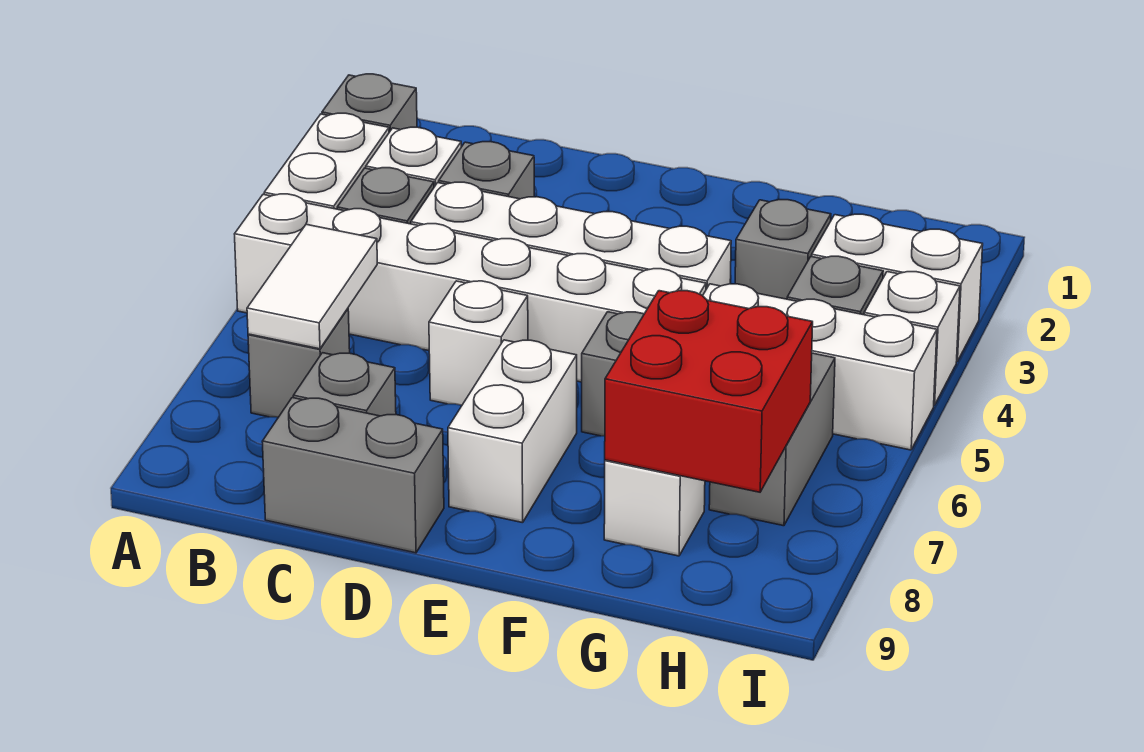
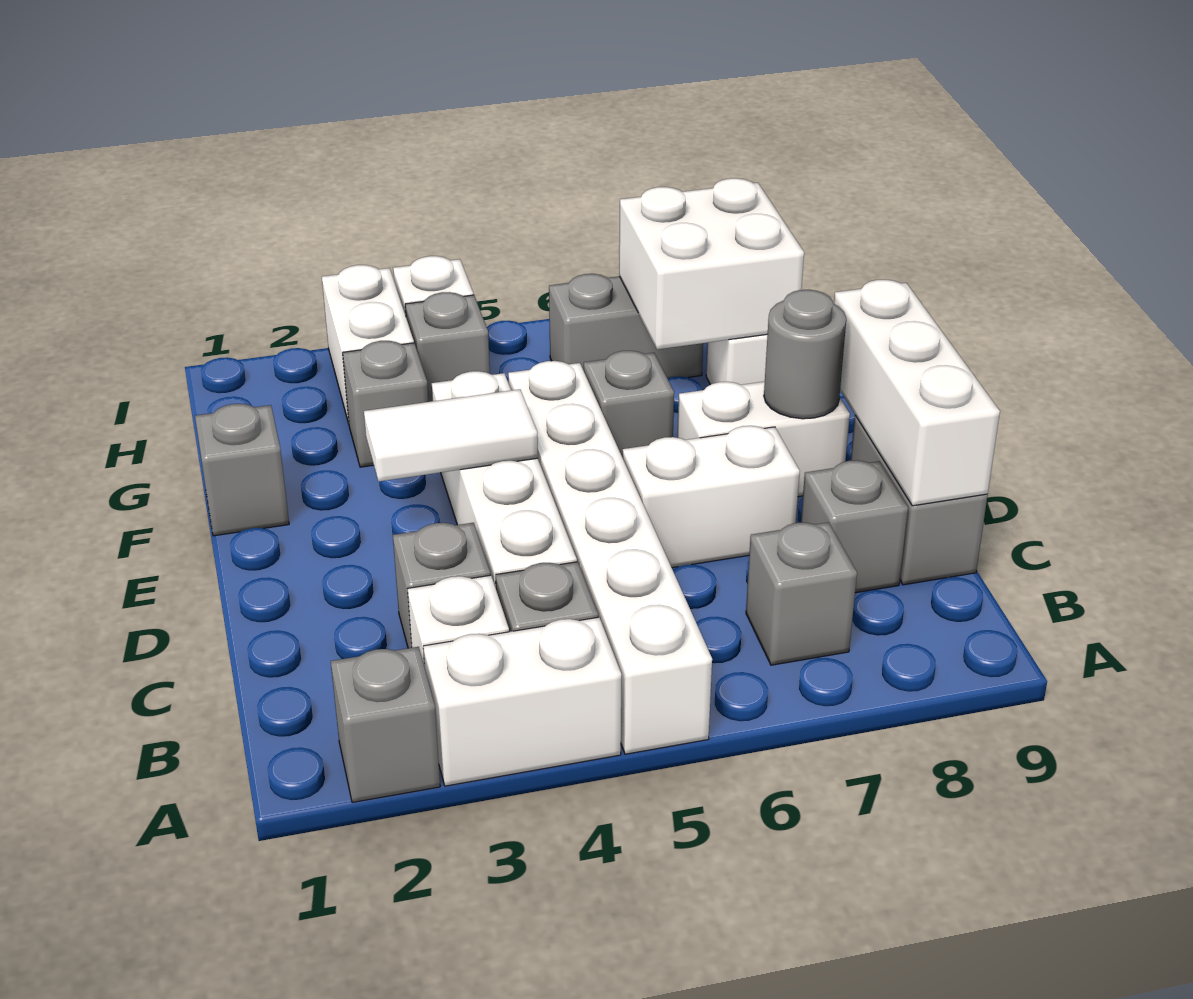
white 1x2 tile [247,224,377,349] -> white 1x2 tile moved to [364,389,538,481]
white 1x1 brick [429,281,528,405] -> white 1x2 brick [623,426,800,568]
none -> grey 1x1 round brick [764,290,846,419]
none -> grey 1x1 brick [195,404,289,536]
white 1x3 brick [703,284,937,450] -> white 1x3 brick moved to [834,280,1000,506]
red 2x2 brick [605,291,813,492] -> white 2x2 brick [619,178,804,349]

